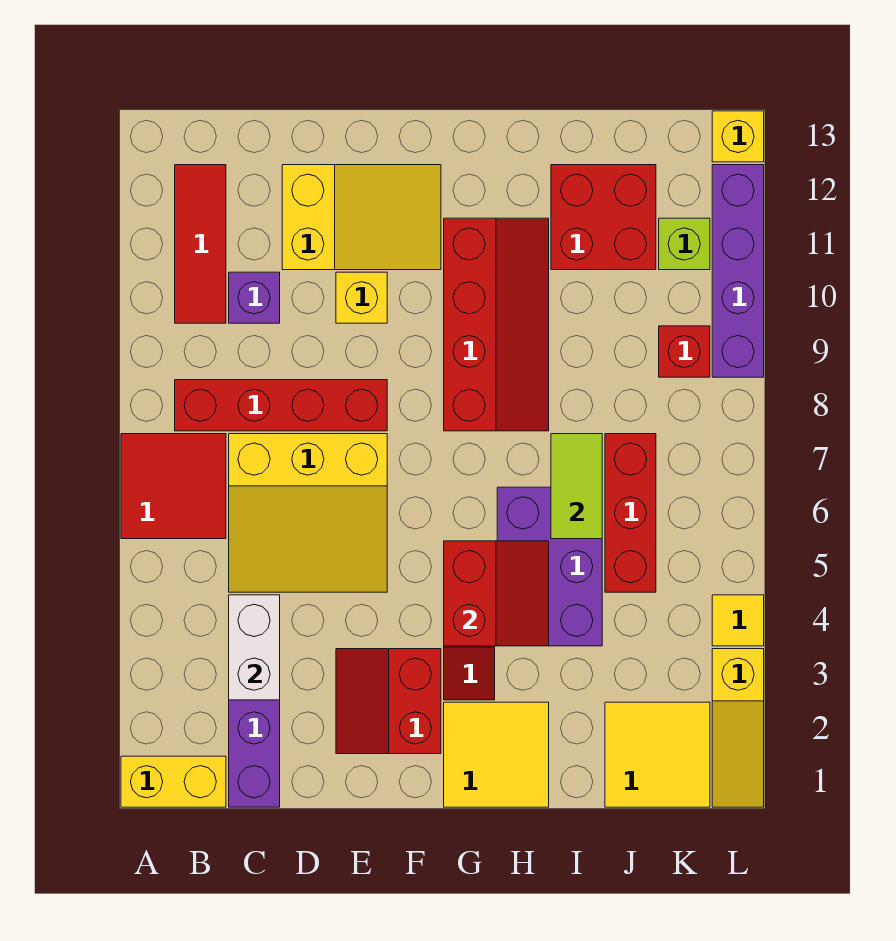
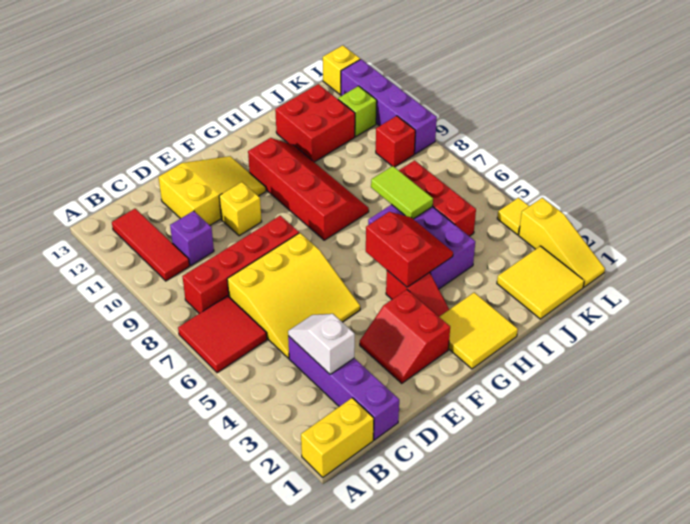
white 1x2 brick [229,595,280,700] -> white 1x2 slope [288,314,355,374]

